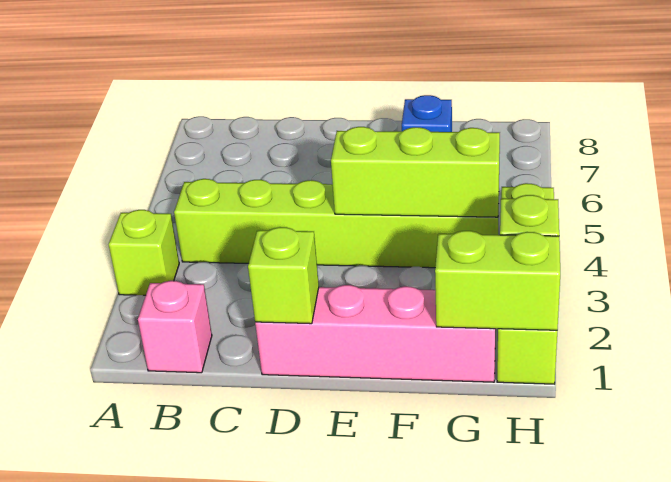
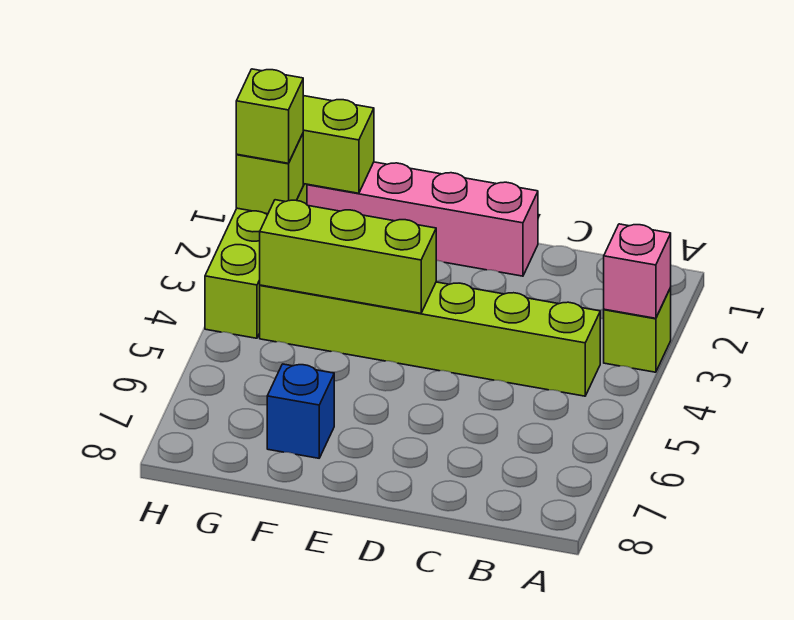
pink 1x1 brick [138,281,212,373] -> pink 1x1 brick moved to [604,224,671,318]
lime 1x1 brick [248,227,319,324] -> lime 1x1 brick moved to [236,69,303,163]

